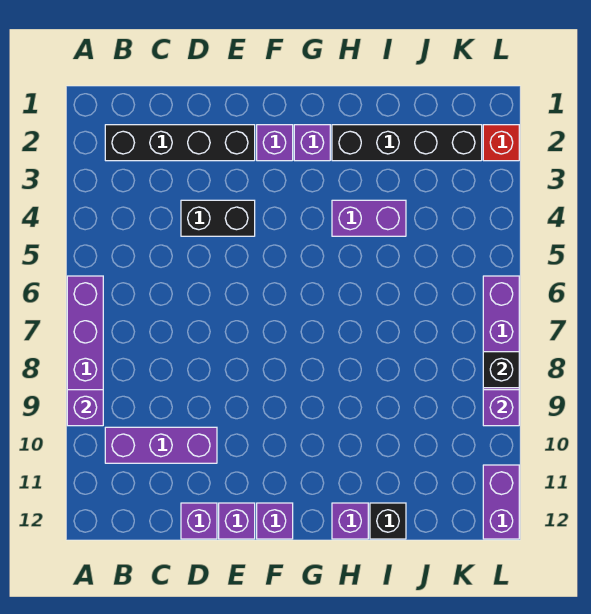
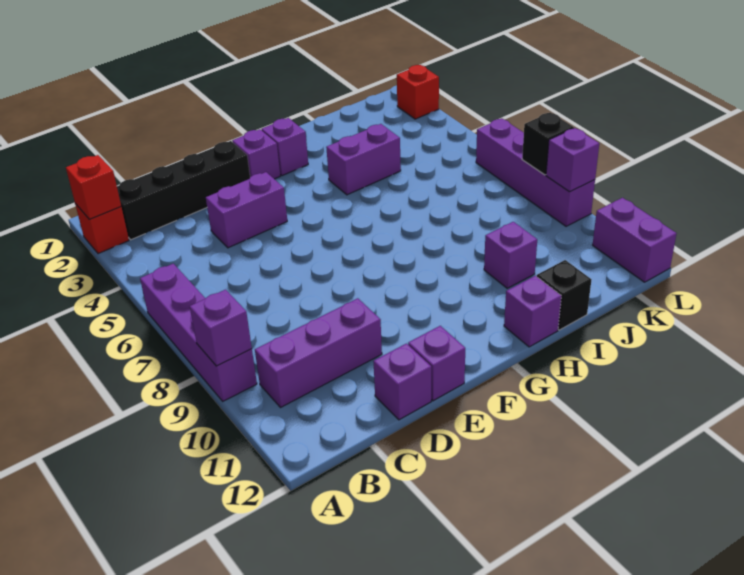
none -> red 1x1 brick [75,204,129,254]
none -> red 1x1 brick [66,155,121,219]
black 1x2 brick [181,200,255,236] -> purple 1x2 brick [206,172,287,248]
purple 1x1 brick [257,503,293,539] -> purple 1x1 brick moved to [484,222,537,288]
black 1x4 brick [332,125,482,161] -> none

